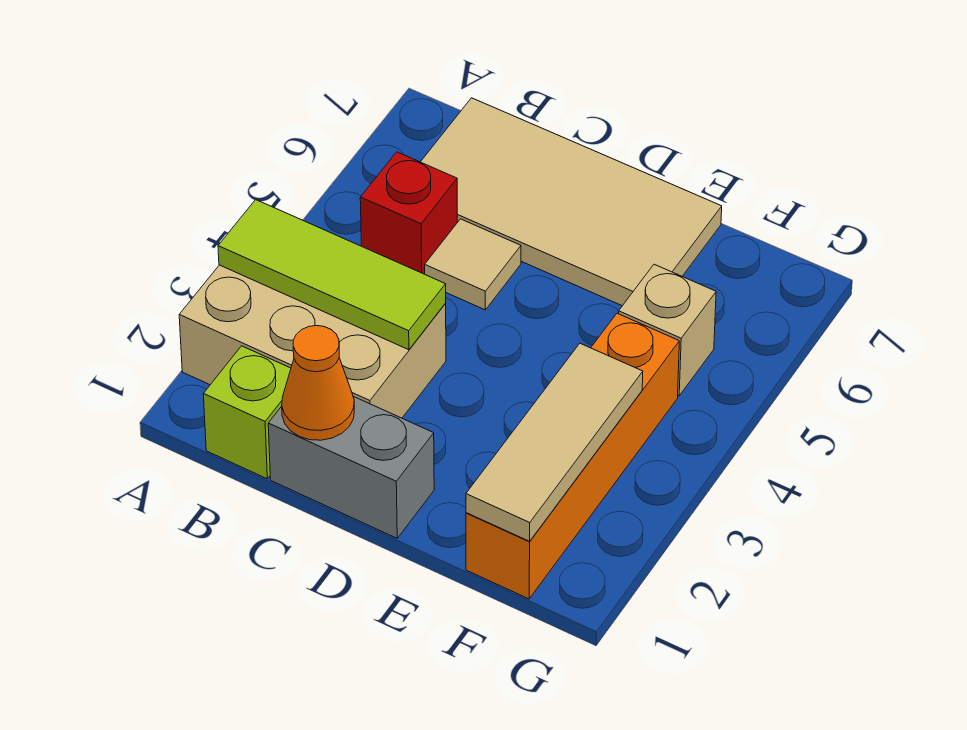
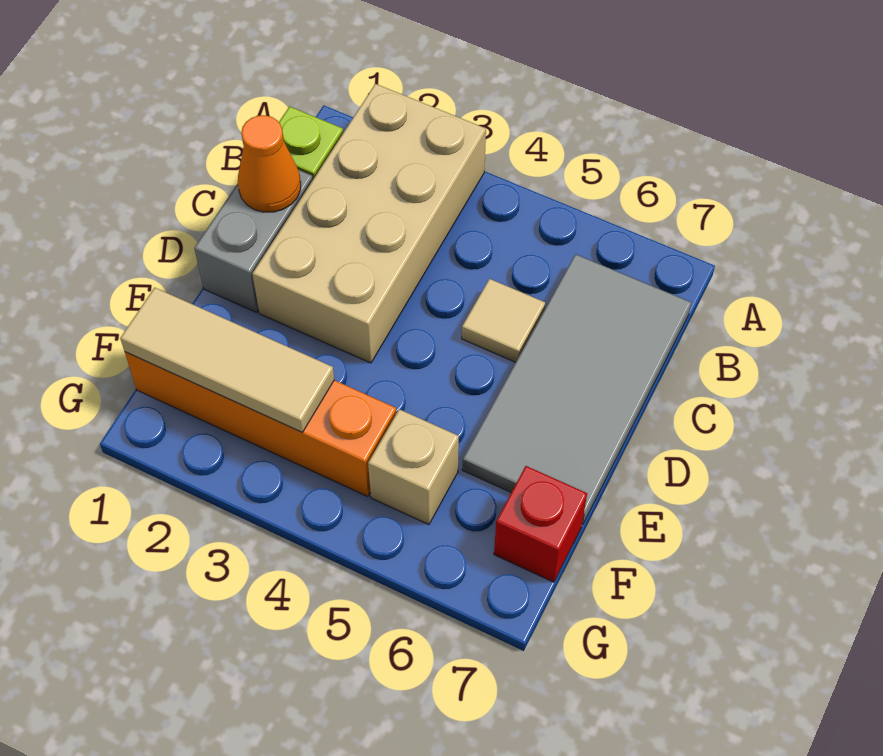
tan 2x3 brick [179,265,446,418] -> tan 2x4 brick [252,84,486,363]
lime 1x3 tile [218,200,446,350] -> none
red 1x1 brick [360,152,457,274] -> red 1x1 brick moved to [494,466,587,582]
tan 2x4 tile [421,98,722,306] -> grey 2x4 tile [462,254,691,525]

